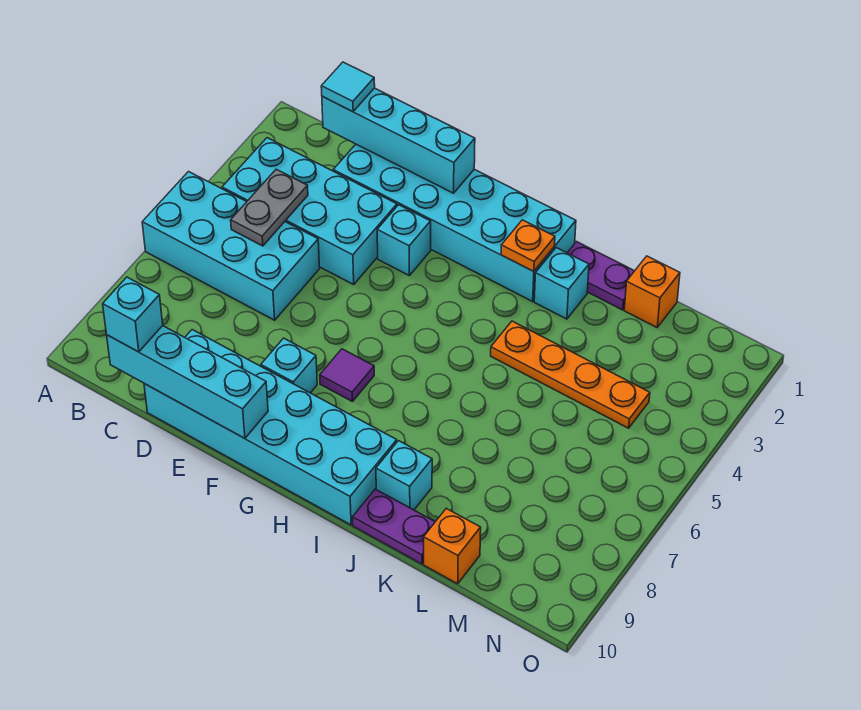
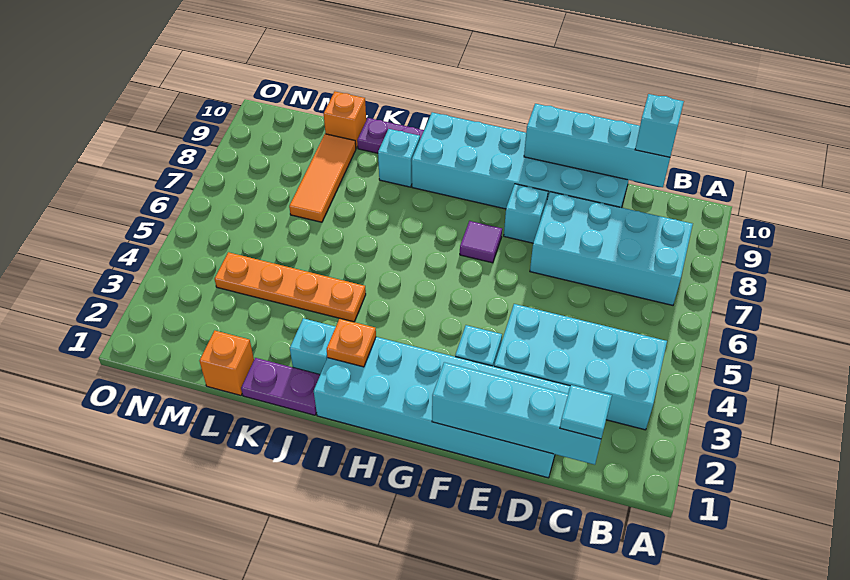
cyan 2x4 brick [142,172,320,320] -> cyan 2x4 brick moved to [530,192,693,305]
grey 1x2 plate [231,169,308,246] -> none
none -> orange 1x3 tile [289,134,356,222]

